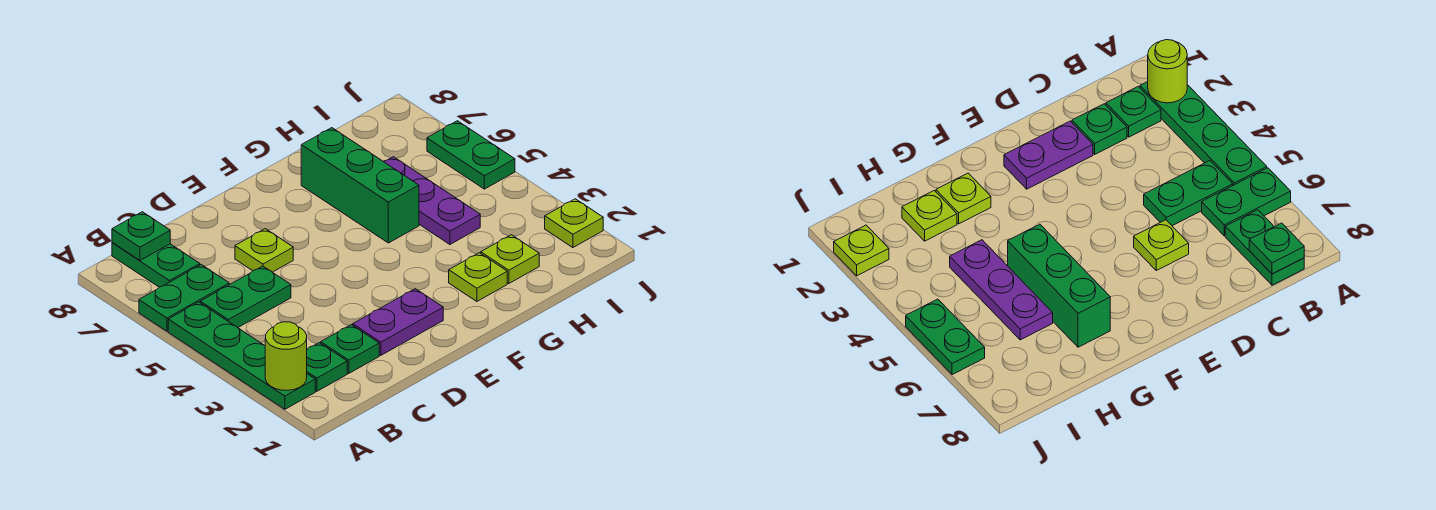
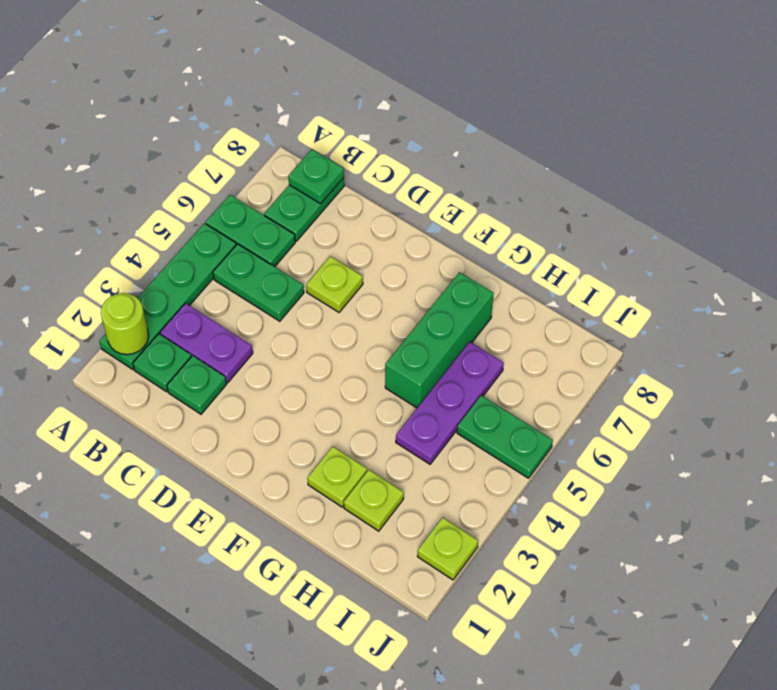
purple 1x2 plate [353,289,443,355] -> purple 1x2 plate moved to [160,303,253,383]
green 1x2 plate [427,121,515,189] -> green 1x2 plate turned to [457,395,553,478]

